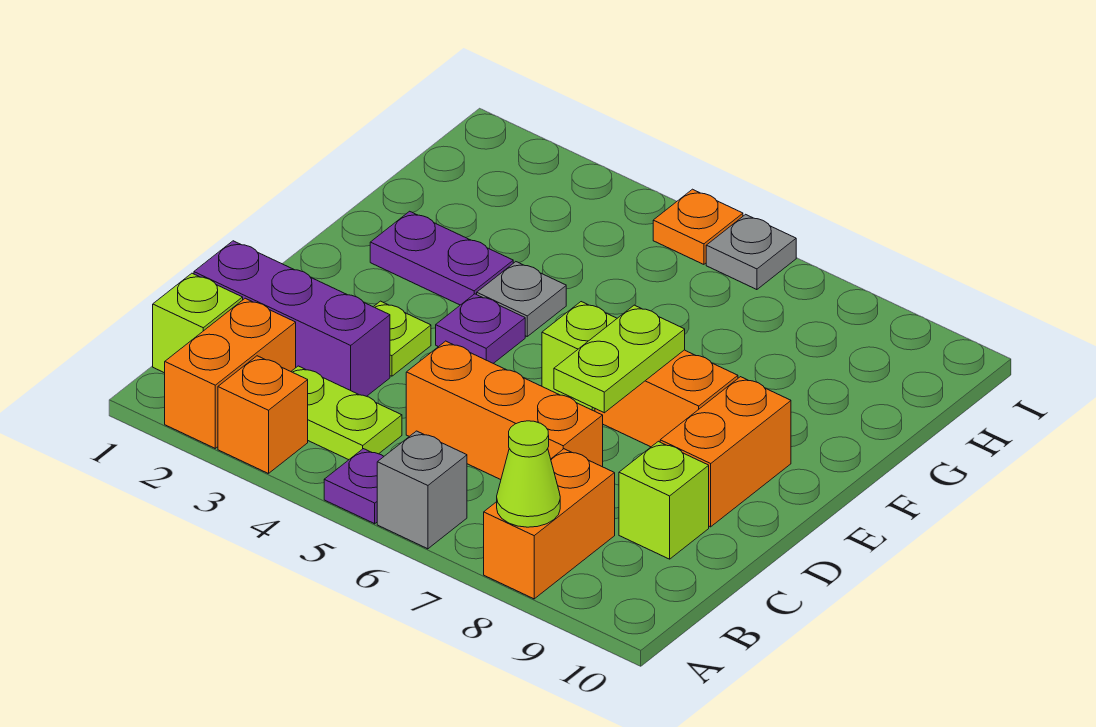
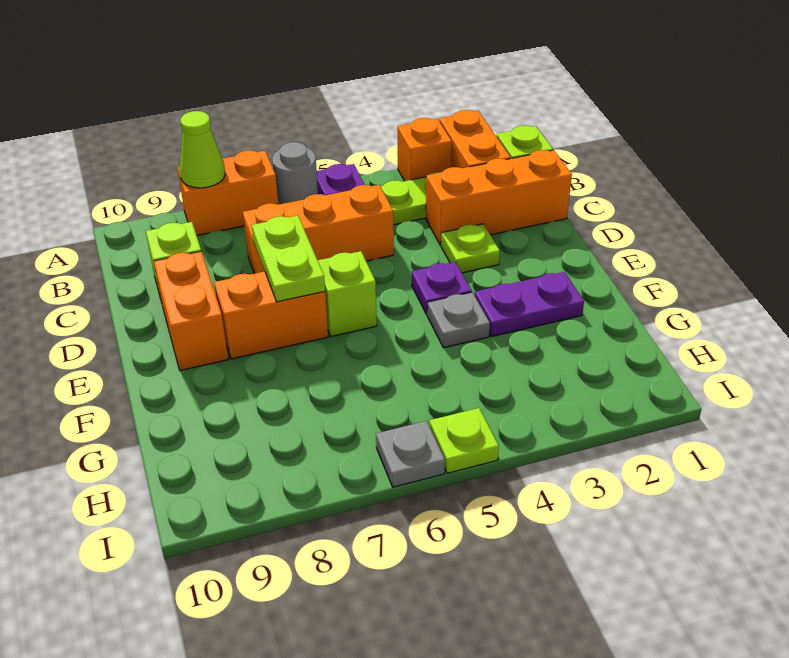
grey 1x1 brick [377,431,467,549] -> grey 1x1 round brick [272,142,318,205]
orange 1x2 brick [484,449,615,599] -> orange 1x2 brick turned to [177,150,278,235]
purple 1x3 brick [194,241,390,396] -> orange 1x3 brick [426,150,572,245]
orange 1x1 plate [653,189,743,264] -> lime 1x1 plate [429,408,499,473]

